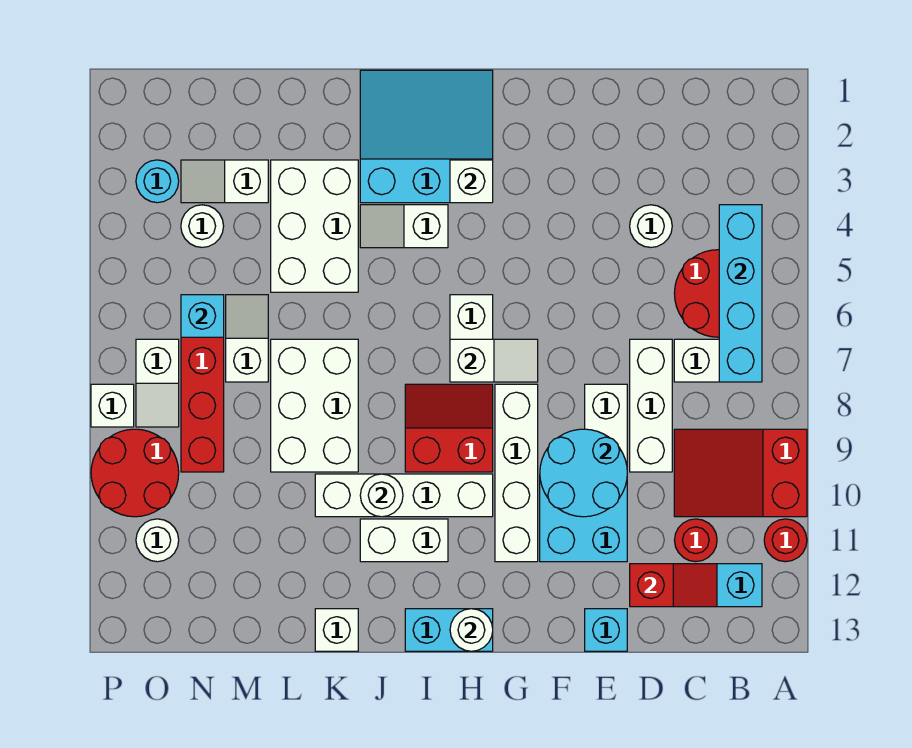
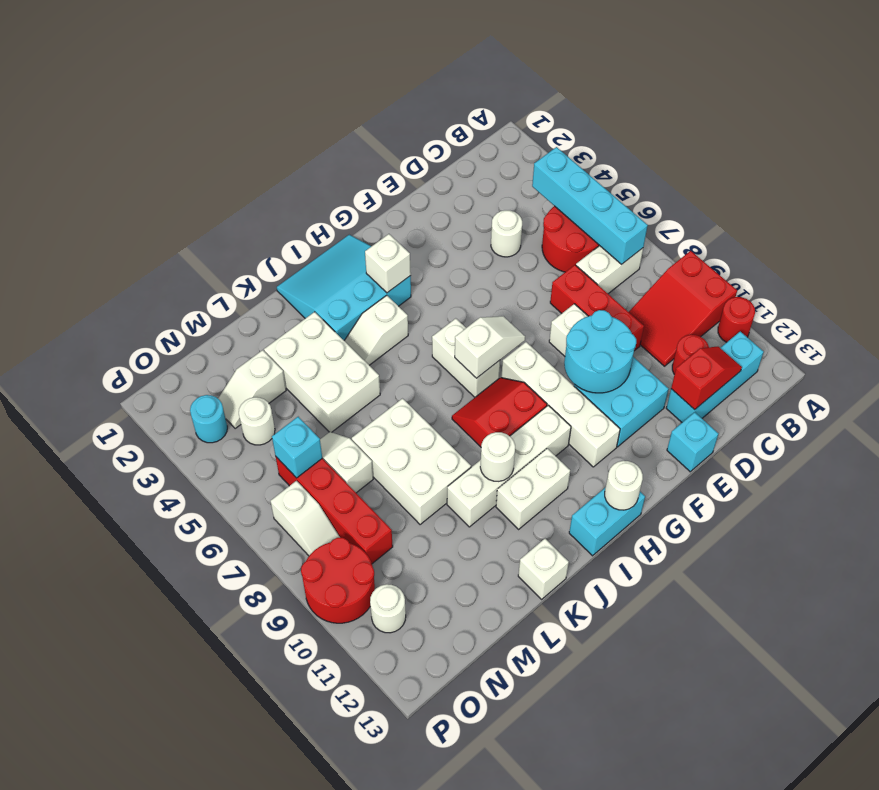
white 1x3 brick [630,339,672,472] -> red 1x3 brick [550,265,644,351]
white 1x1 brick [91,384,134,427] -> none

